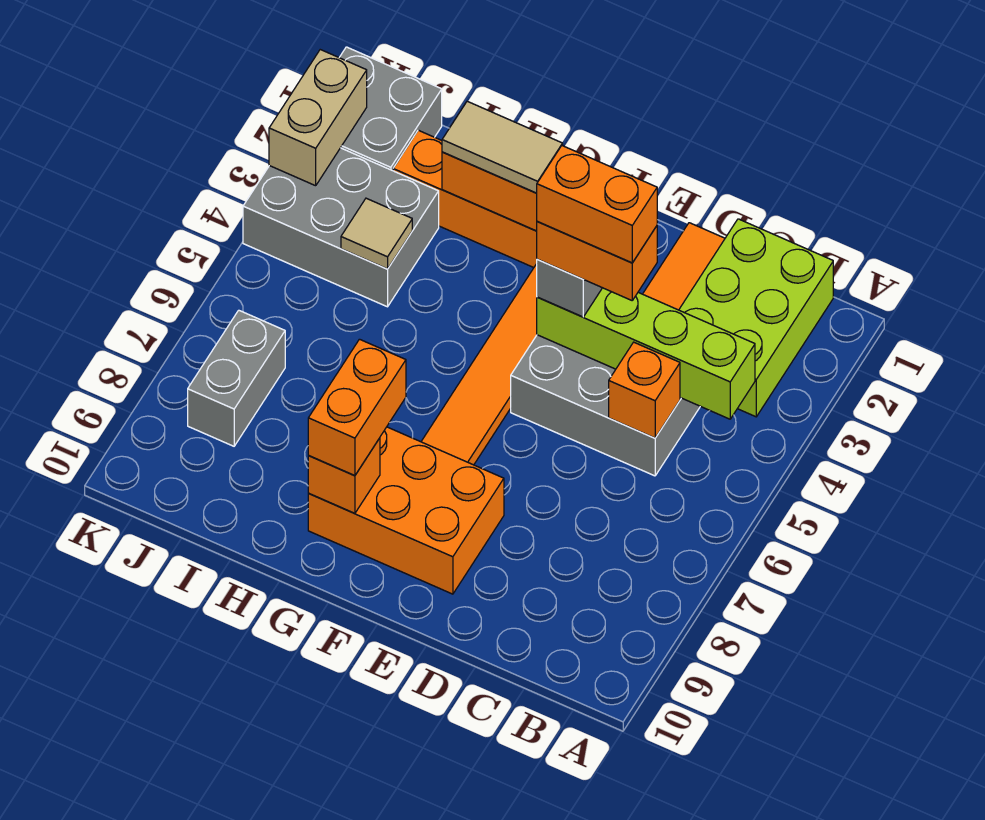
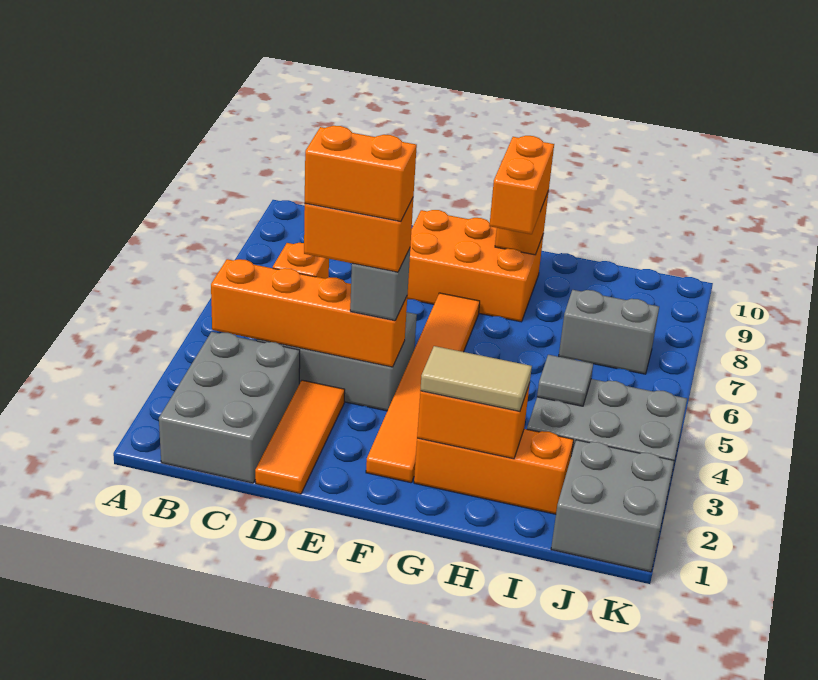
lime 2x3 brick [679,219,833,417] -> grey 2x3 brick [159,332,300,483]
lime 1x4 brick [537,288,755,419] -> orange 1x4 brick [211,259,407,367]
tan 1x1 tile [341,198,412,269] -> grey 1x1 tile [537,355,593,406]
grey 1x2 brick [188,310,285,446] -> grey 1x2 brick turned to [559,290,659,374]
tan 1x2 brick [269,50,367,186] -> none

